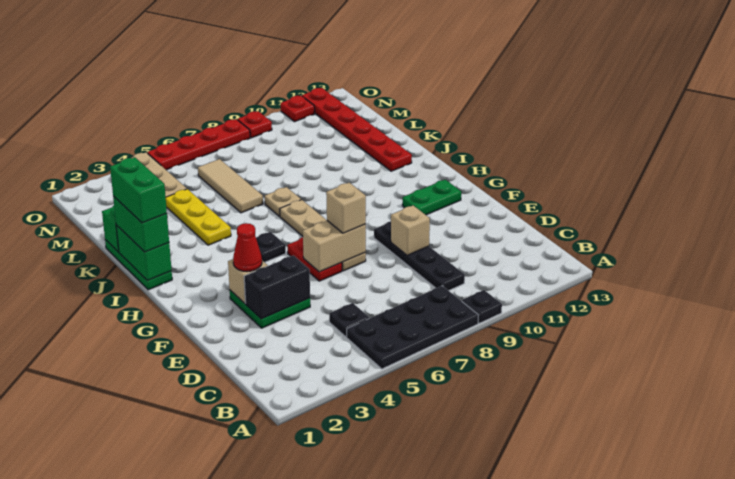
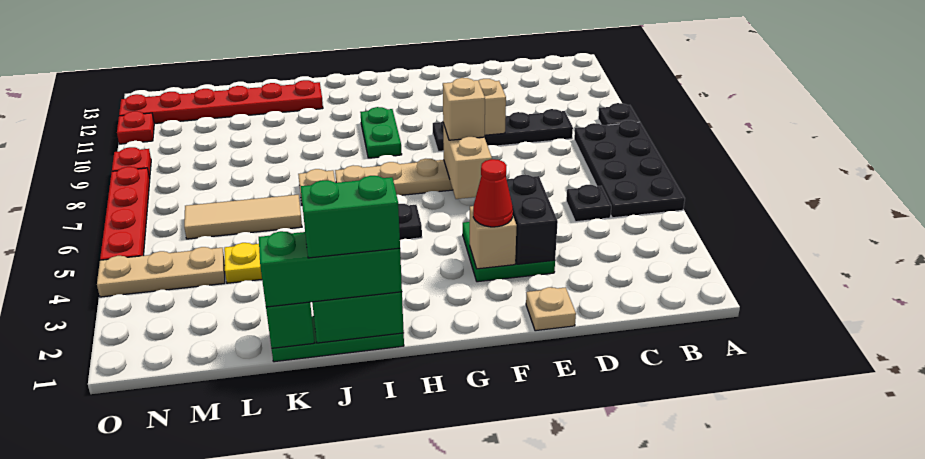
none -> tan 1x1 plate [526,287,576,331]
red 1x2 plate [287,237,342,281] -> none
green 1x2 plate [402,180,461,215] -> green 1x2 plate moved to [360,107,402,158]
green 1x2 brick [113,196,169,252] -> green 1x3 brick [259,231,402,307]

